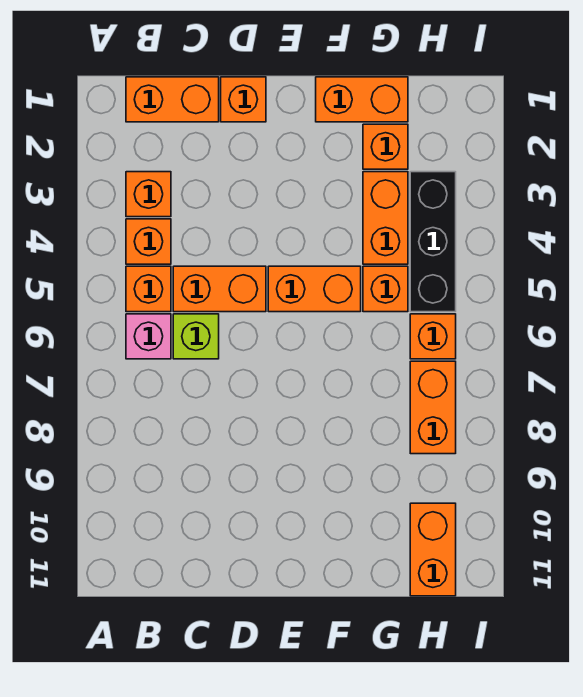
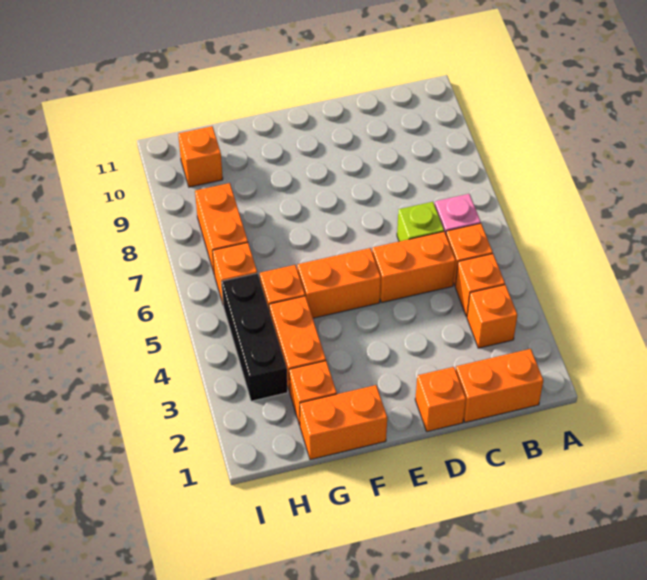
orange 1x2 brick [410,503,456,596] -> orange 1x1 brick [178,126,223,187]

